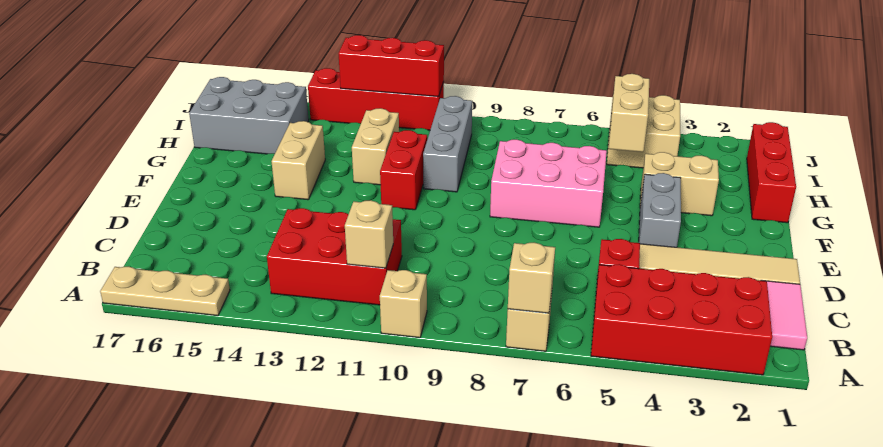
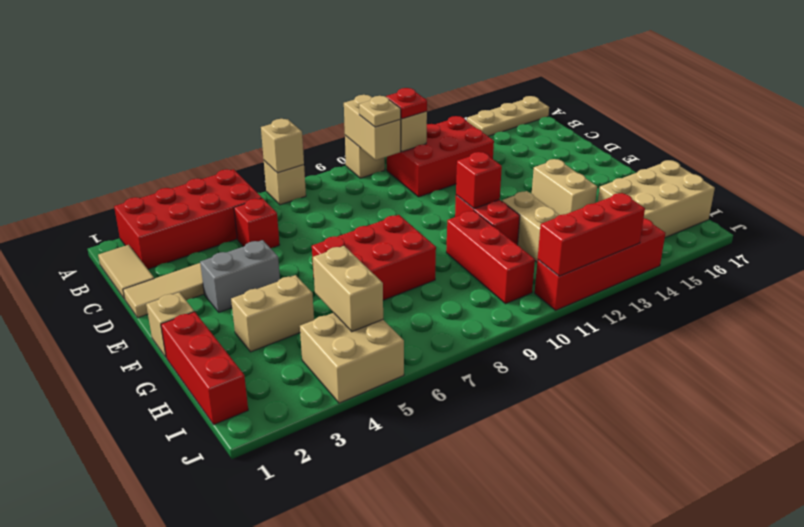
none -> tan 1x2 brick [344,95,401,160]
pink 1x2 tile [761,280,807,350] -> tan 1x2 tile [98,245,154,299]
none -> tan 1x1 plate [359,96,401,127]
none -> red 1x1 plate [386,88,427,119]
grey 1x2 brick [639,173,681,247] -> grey 1x2 brick turned to [200,240,280,312]
none -> tan 1x1 brick [146,292,194,357]
pink 2x3 brick [490,139,607,227] -> red 2x3 brick [312,215,436,300]
none -> red 1x1 brick [456,152,502,209]
grey 1x3 brick [423,96,472,192] -> red 1x3 brick [446,211,535,304]
grey 2x3 brick [189,77,309,154] -> tan 2x3 brick [598,160,715,238]

